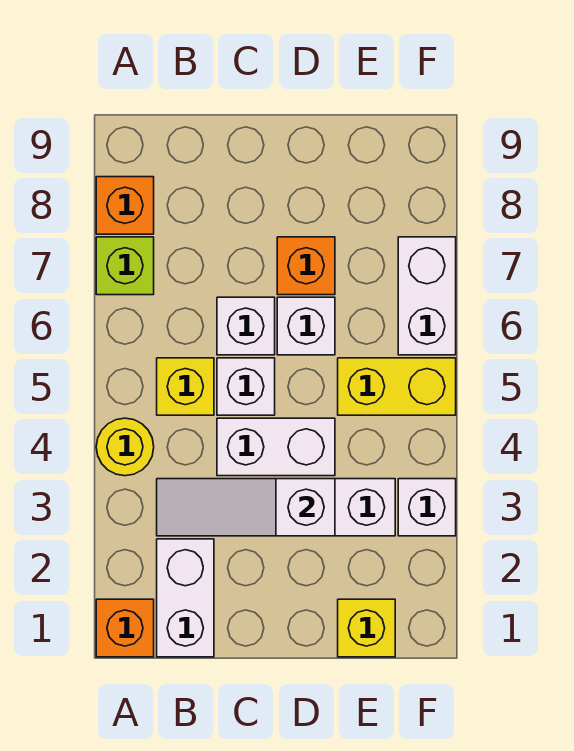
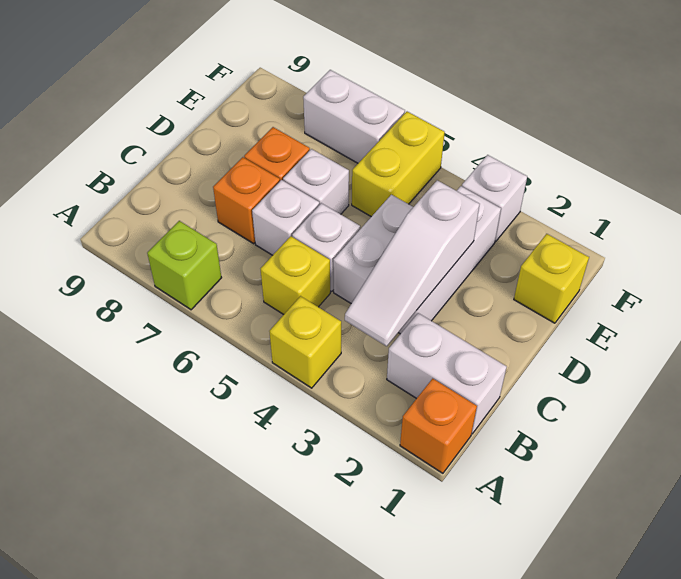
yellow 1x1 round brick [96,418,154,476] -> yellow 1x1 brick [269,296,341,388]
orange 1x1 brick [96,177,154,234] -> orange 1x1 brick moved to [213,157,280,244]

